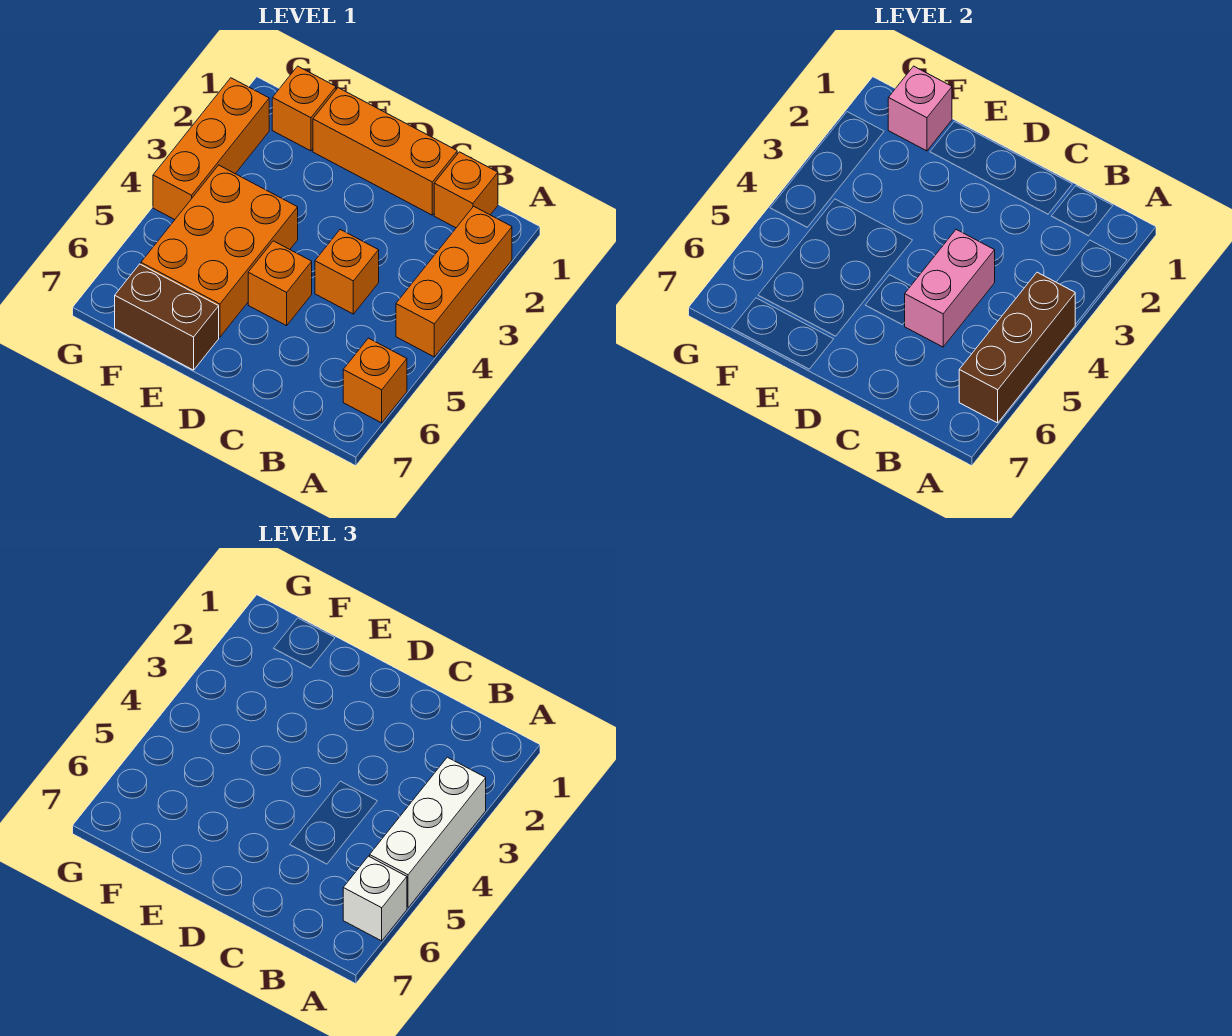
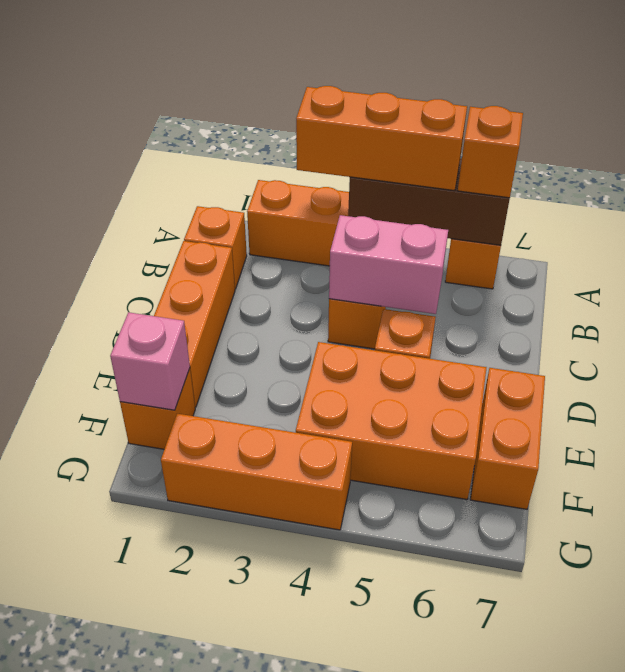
white 1x3 brick [370,757,486,908] -> orange 1x3 brick [296,86,467,191]
white 1x1 brick [343,856,407,941] -> orange 1x1 brick [458,106,523,198]
brown 1x2 brick [115,264,219,370] -> orange 1x2 brick [470,368,545,509]

